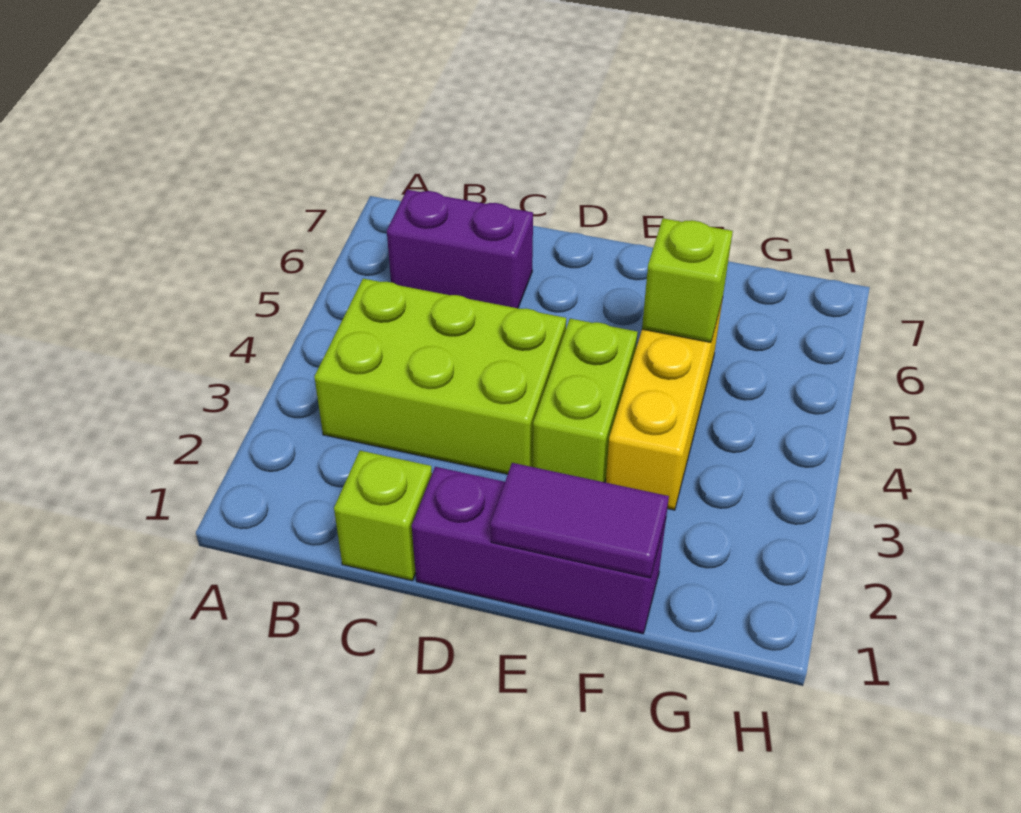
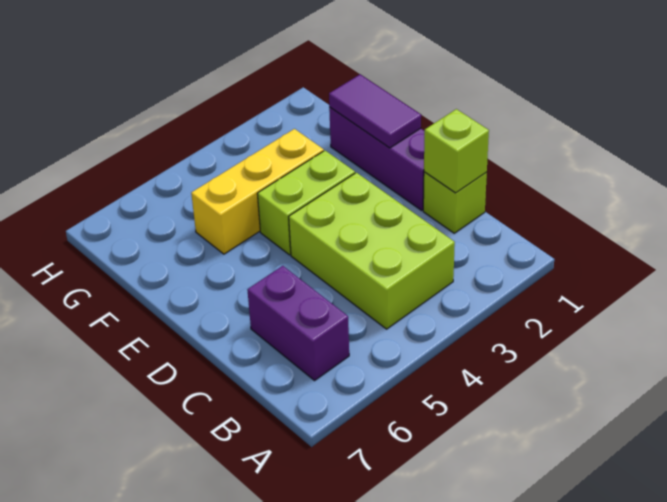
lime 1x1 brick [642,218,733,342] -> lime 1x1 brick moved to [424,109,489,193]

